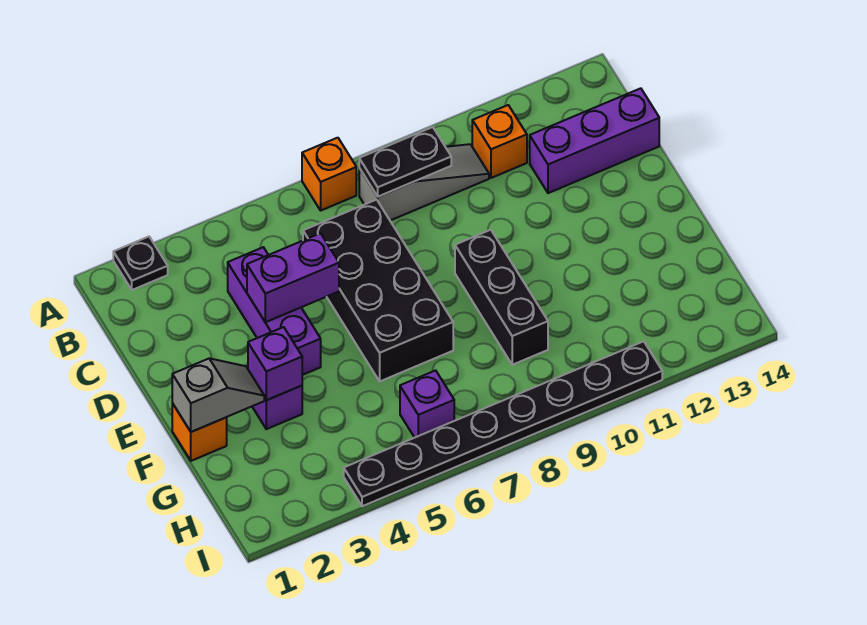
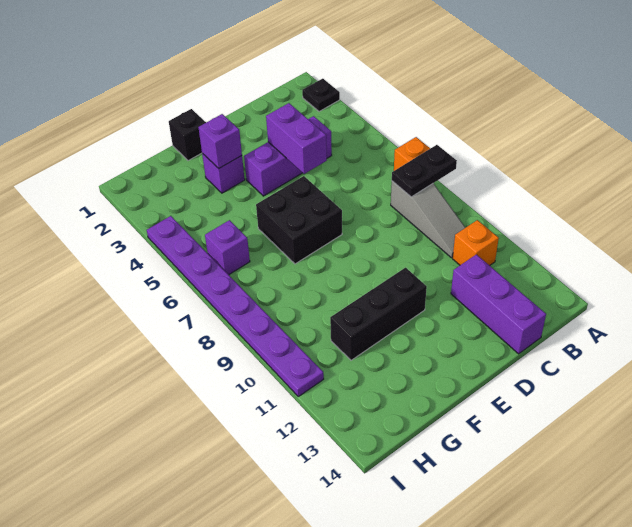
black 1x2 plate [359,127,451,197] -> black 1x2 plate turned to [392,145,457,197]
black 2x4 brick [303,200,453,381] -> black 2x2 brick [256,176,342,264]
black 1x3 brick [455,230,548,365] -> black 1x3 brick moved to [330,268,427,360]
orange 1x1 brick [172,403,227,461] -> black 1x1 brick [169,109,206,161]
grey 1x2 slope [172,358,264,432] -> none
black 1x8 plate [344,341,662,506] -> purple 1x8 plate [147,216,324,396]

